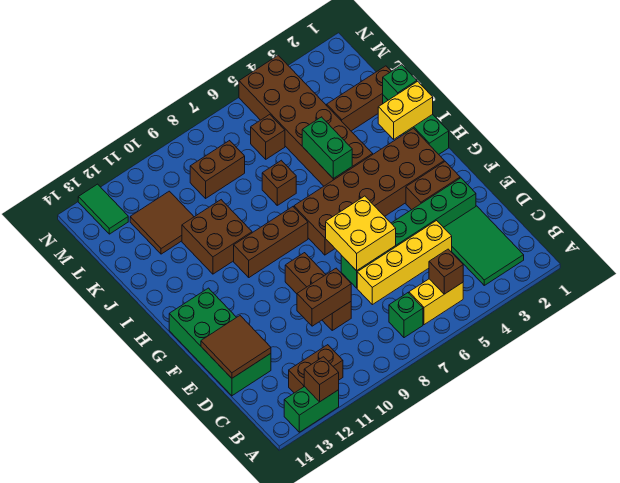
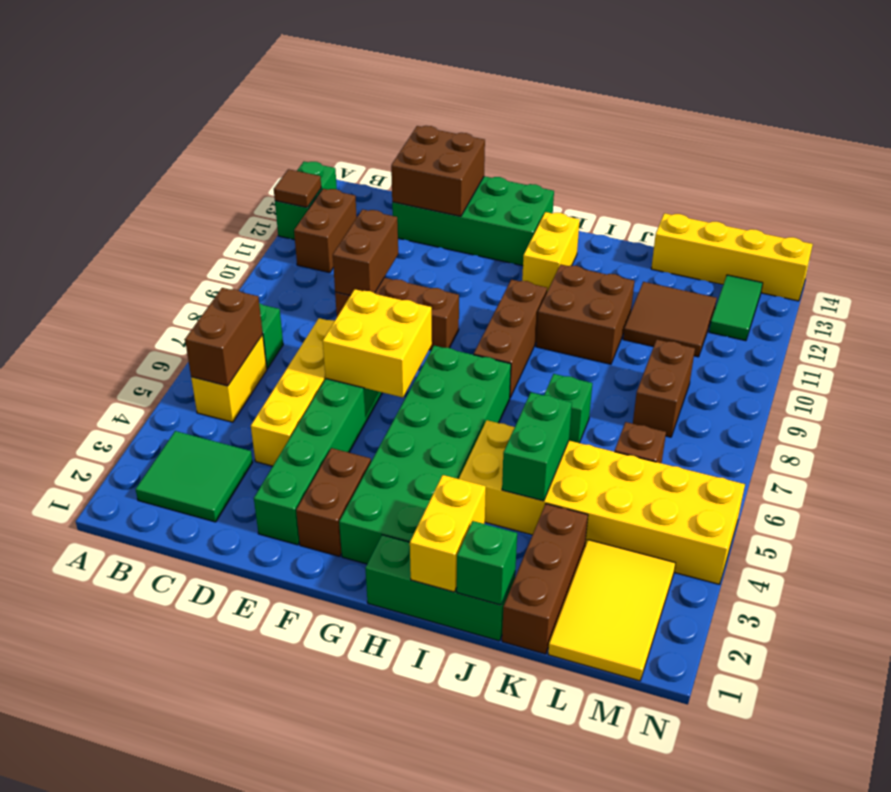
brown 1x1 brick [304,357,339,402] -> brown 1x1 tile [274,169,321,208]
green 2x3 tile [444,206,524,285] -> green 2x2 tile [136,431,253,522]
brown 1x1 brick [429,249,463,294] -> brown 1x2 brick [185,288,263,386]
brown 2x2 tile [201,316,271,378] -> brown 2x2 brick [391,126,485,216]
brown 2x6 brick [294,128,444,255] -> green 2x6 brick [339,346,511,564]
none -> yellow 1x2 brick [522,212,580,291]
brown 2x6 brick [239,55,373,186] -> yellow 2x6 brick [459,420,745,584]
green 1x2 brick [302,117,352,179] -> green 1x2 brick turned to [502,392,572,501]
brown 1x1 brick [262,160,296,205] -> green 1x1 brick [544,374,592,443]
none -> yellow 1x4 brick [651,213,813,301]
none -> yellow 2x3 tile [548,540,675,681]
green 1x2 tile [78,184,128,234] -> green 1x2 tile turned to [709,275,763,341]

